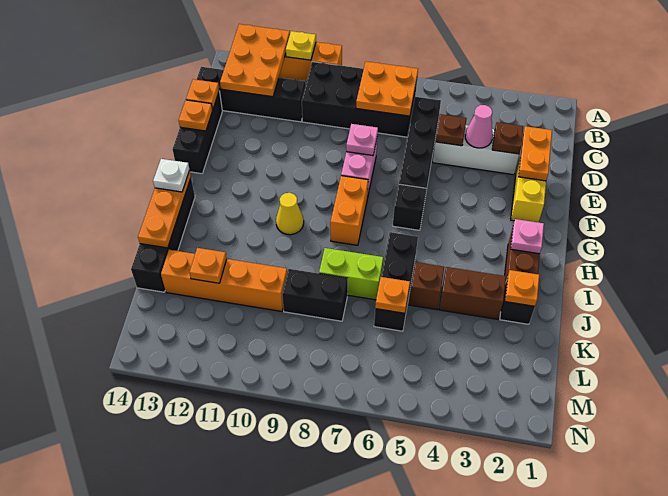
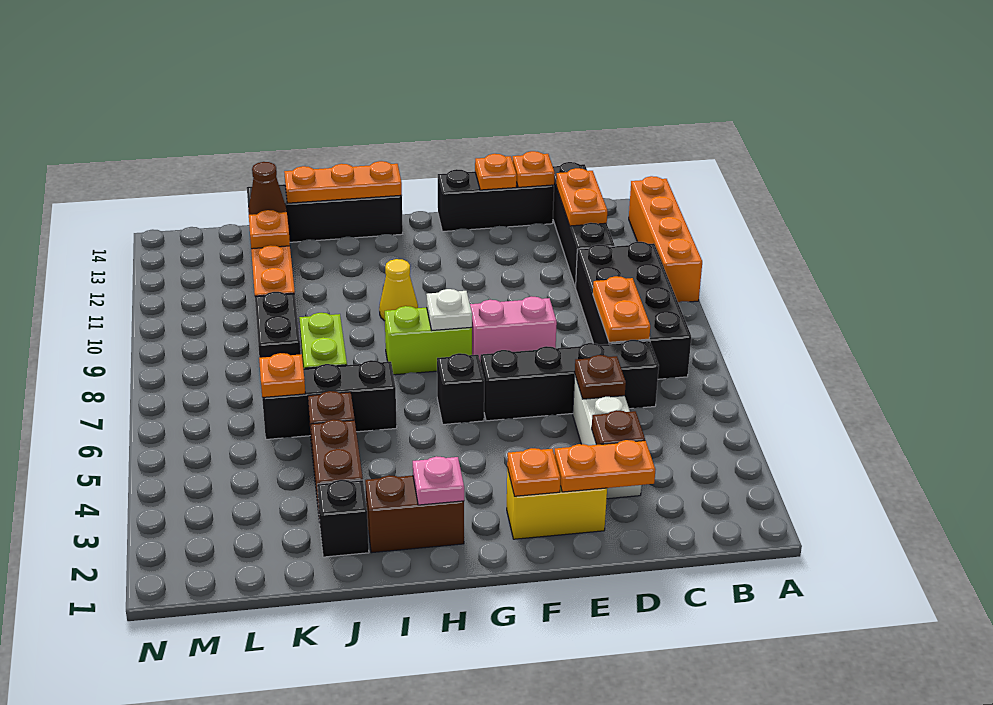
yellow 1x1 plate [286,31,316,60] -> none
orange 2x3 plate [220,24,290,97] -> orange 1x2 plate [556,168,607,226]
orange 2x2 plate [356,62,418,116] -> orange 1x2 plate [593,276,650,342]
pink 1x1 cone [465,105,493,148] -> none
pink 1x1 plate [346,124,378,156] -> none
orange 1x2 brick [330,176,368,245] -> lime 1x2 brick [385,306,472,375]
white 1x1 plate [153,159,190,192] -> white 1x1 plate moved to [427,289,472,330]
orange 1x1 plate [505,270,539,306] -> orange 1x1 plate moved to [507,448,560,496]
none -> brown 1x1 cone [248,162,286,215]

